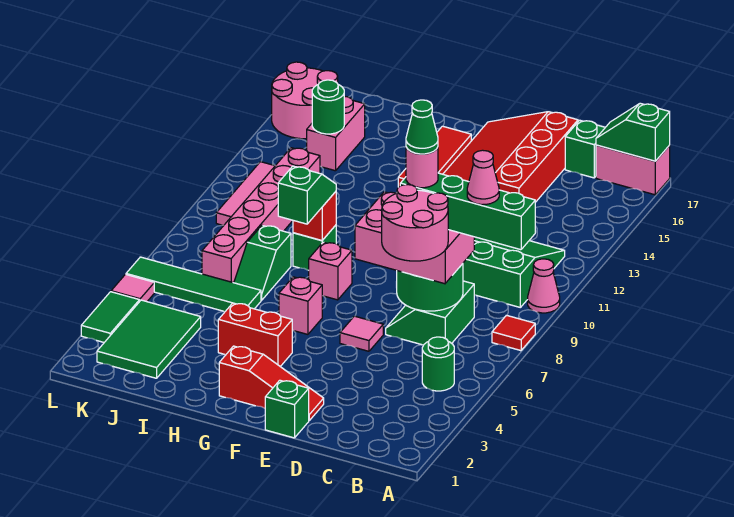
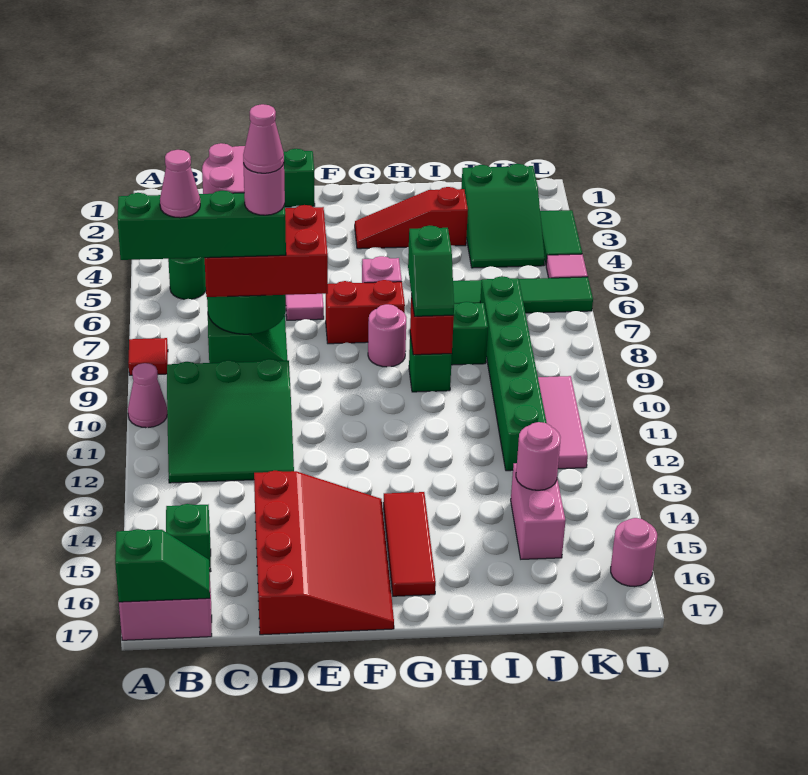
pink 2x3 brick [355,192,474,284] -> red 2x3 brick [205,205,328,297]
green 1x1 brick [565,120,605,178] -> green 1x1 brick moved to [166,504,211,572]
green 1x1 cone [406,100,438,154] -> pink 1x1 cone [243,104,284,173]
red 1x3 slope [219,346,324,420] -> red 1x3 slope moved to [355,187,468,249]
red 1x2 brick [218,303,292,367] -> red 1x2 brick moved to [326,280,405,344]
pink 1x1 brick [308,242,352,300] -> pink 1x1 round brick [368,304,406,367]
green 2x3 tile [97,300,201,378] -> green 2x3 slope [461,164,545,268]
pink 1x6 brick [202,148,320,283] -> green 1x6 brick [480,276,547,471]
green 1x1 round brick [312,80,344,134] -> pink 1x1 round brick [516,422,561,490]
pink 2x2 round brick [272,62,338,139] -> pink 1x1 round brick [611,518,657,587]

